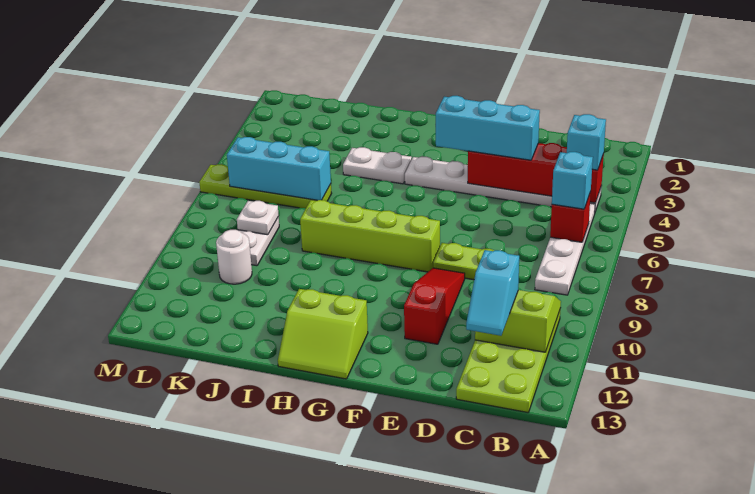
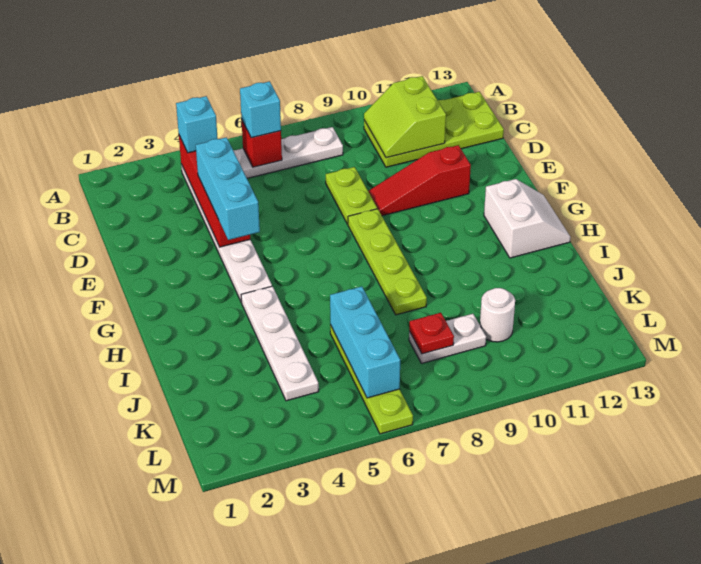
cyan 1x2 slope [466,250,519,336] -> none
lime 1x4 brick [300,200,440,272] -> lime 1x4 plate [348,209,427,315]
lime 2x2 slope [278,289,368,379] -> white 2x2 slope [484,179,571,258]
white 1x2 plate [343,147,412,184] -> white 1x4 plate [241,286,319,401]
white 1x1 plate [237,201,279,235] -> red 1x1 plate [409,313,454,354]

